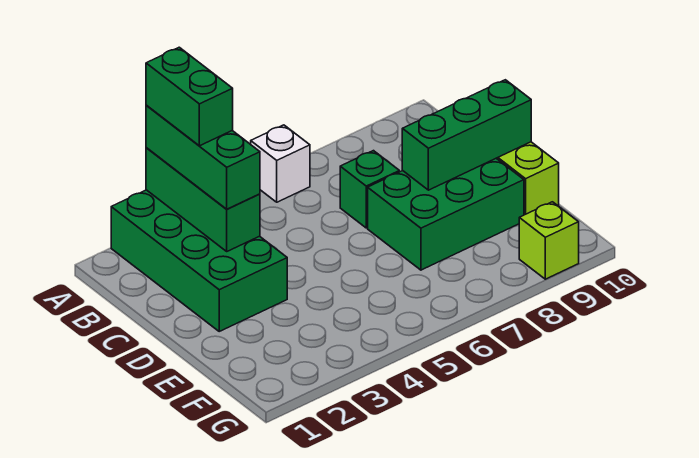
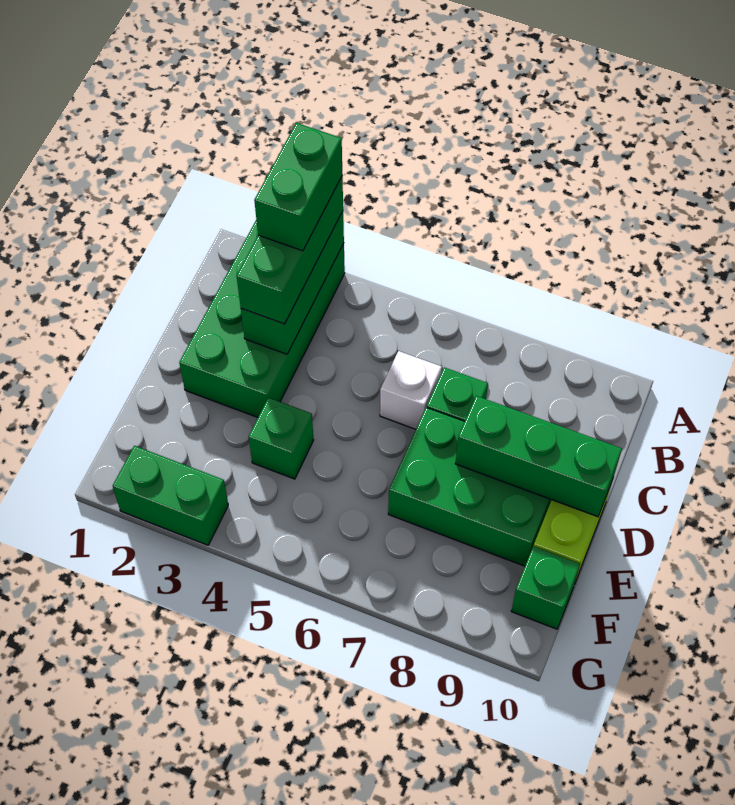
white 1x1 brick [251,125,310,202] -> white 1x1 brick moved to [380,351,442,429]
none -> green 1x1 brick [249,398,314,479]
none -> green 1x1 brick [511,546,580,629]
none -> green 1x2 brick [113,446,228,545]
lime 1x1 brick [519,202,579,279] -> none

